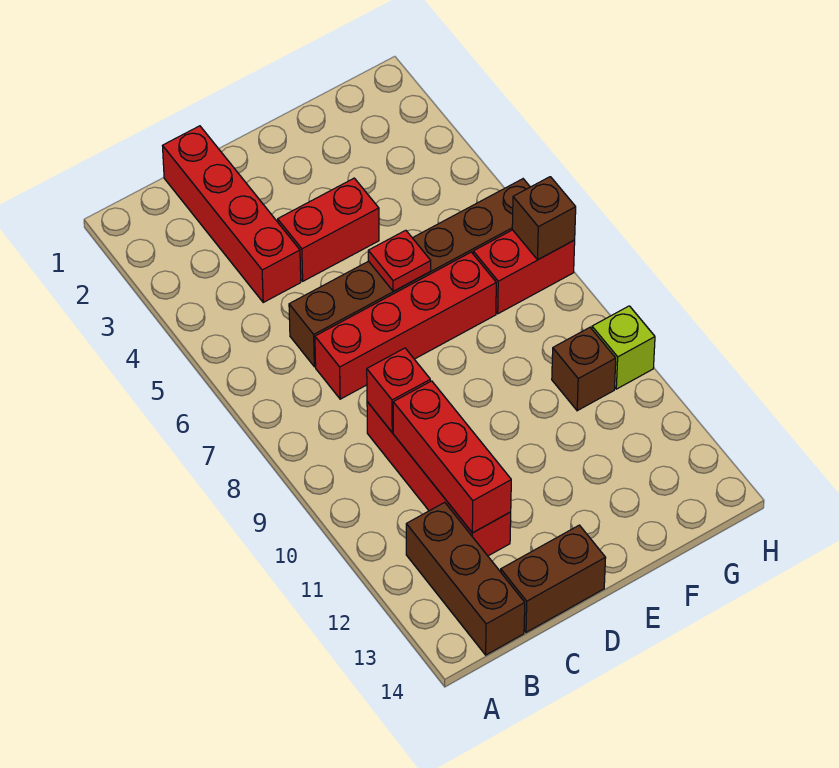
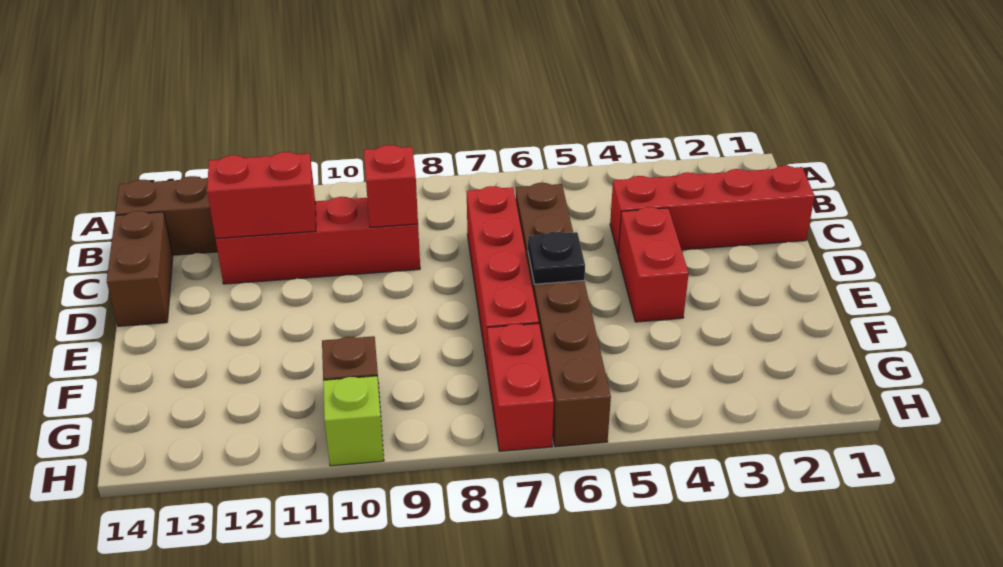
red 1x3 brick [393,381,511,533] -> red 1x2 brick [207,152,316,239]
red 1x1 plate [368,230,431,291] -> black 1x1 plate [528,232,585,284]
brown 1x1 brick [512,177,576,260] -> none

